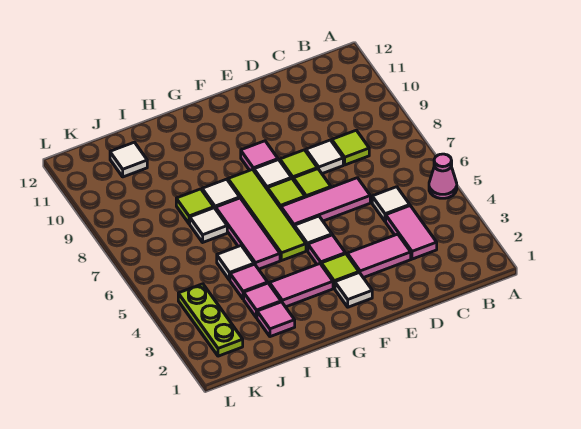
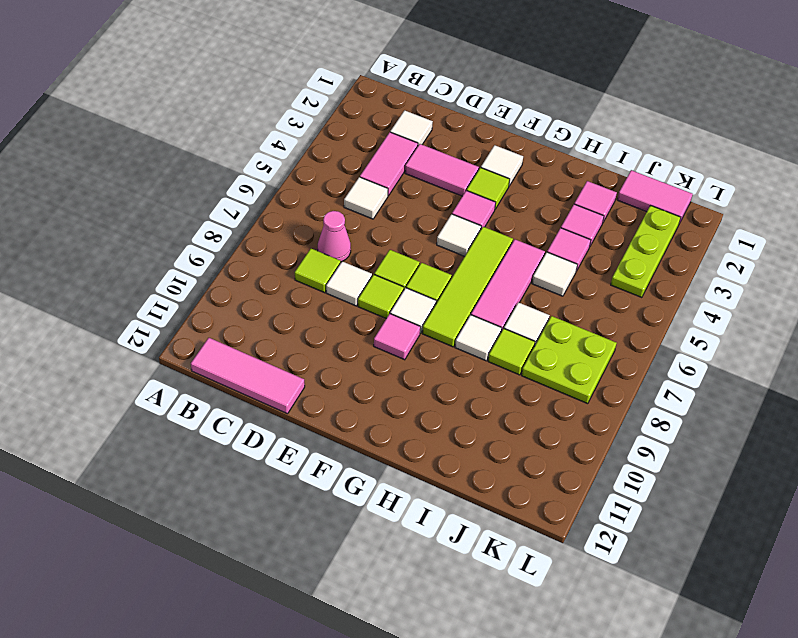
pink 1x1 cone [429,154,457,198] -> pink 1x1 cone moved to [318,211,351,262]
pink 1x3 tile [281,178,370,226] -> pink 1x3 tile moved to [191,338,305,414]
pink 1x2 tile [270,264,333,307] -> pink 1x2 tile moved to [617,170,693,222]
none -> lime 2x2 plate [522,316,616,404]
white 1x1 tile [110,142,147,177] -> white 1x1 tile moved to [390,110,433,145]

